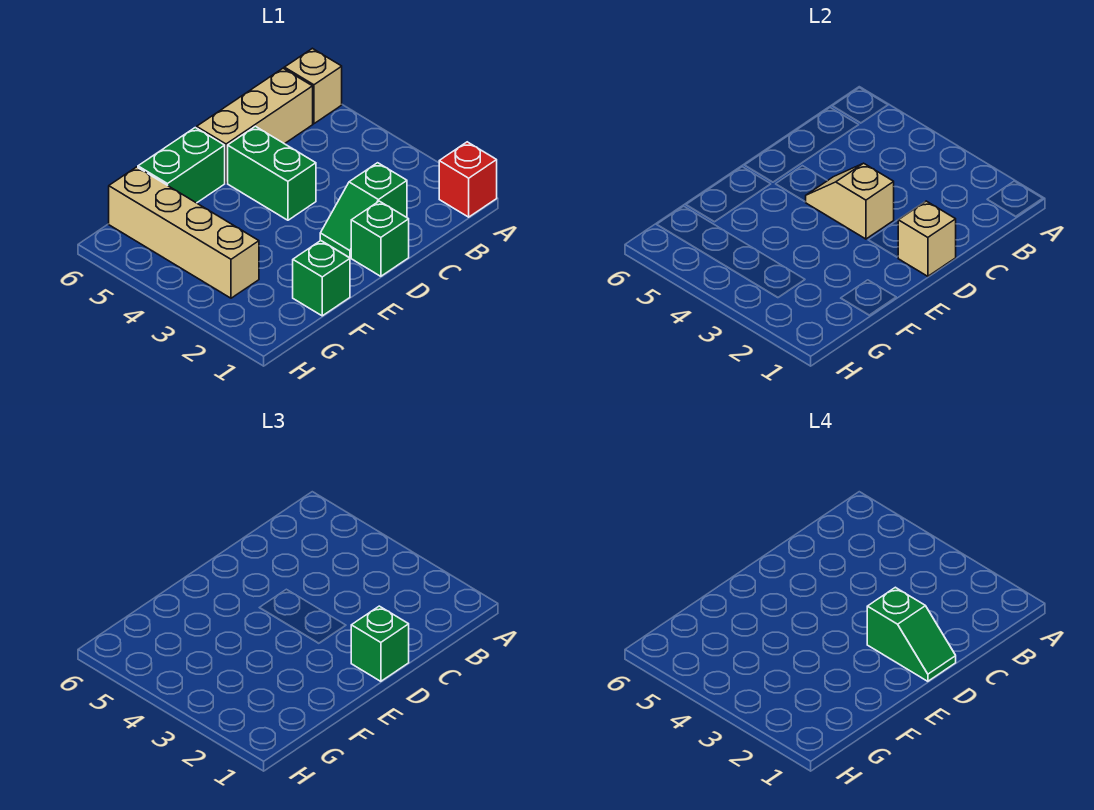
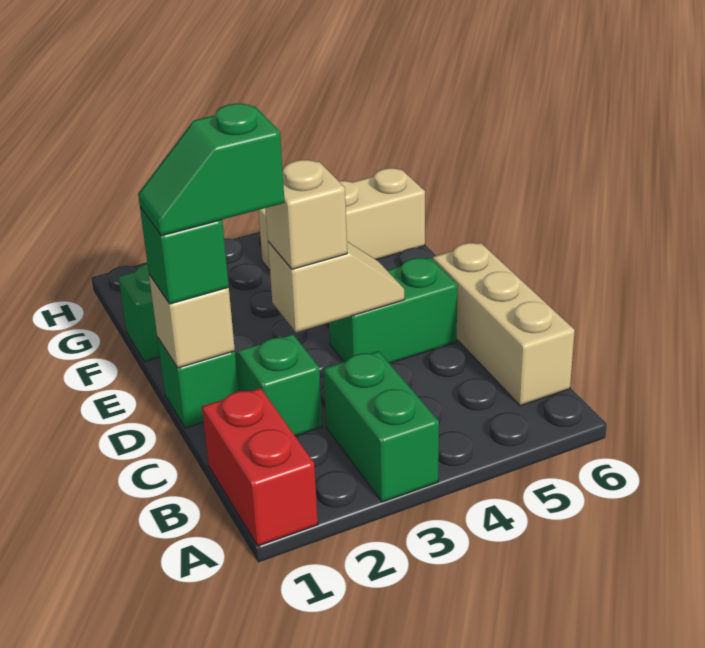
red 1x1 brick [439,142,497,217] -> red 1x2 brick [202,388,318,546]
tan 1x1 brick [284,48,342,124] -> tan 1x1 brick moved to [265,160,347,269]
green 1x2 brick [138,128,225,203] -> green 1x2 brick moved to [324,351,439,502]
tan 1x4 brick [109,167,259,298] -> tan 1x3 brick [258,168,425,270]

